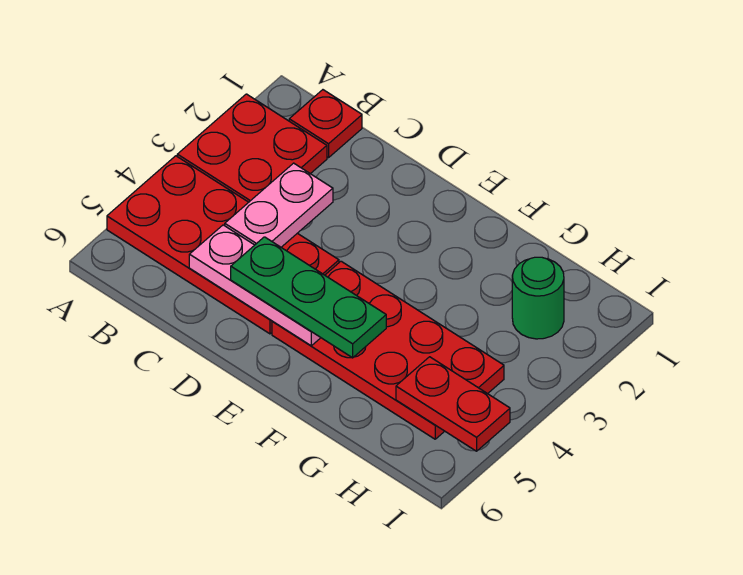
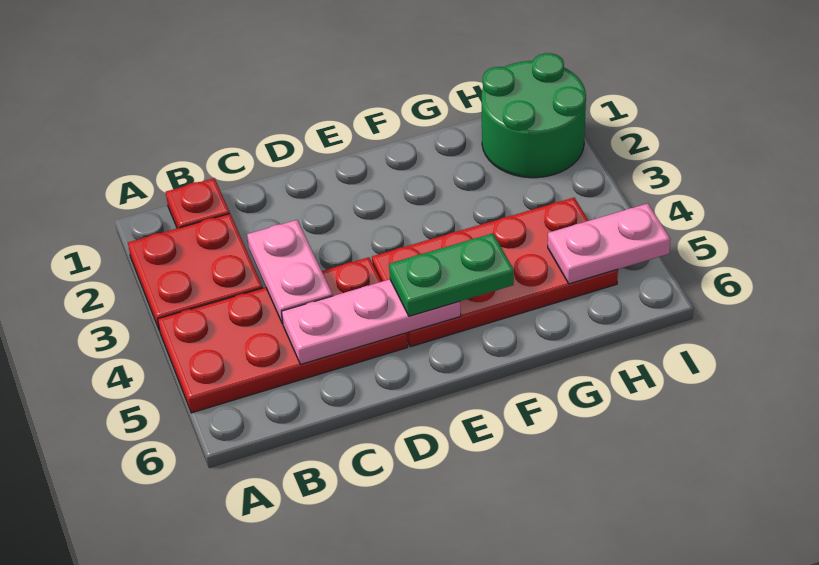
green 1x3 plate [231,237,386,358] -> green 1x2 plate [389,233,514,316]
green 1x1 round brick [512,257,564,339] -> green 2x2 round brick [482,53,586,178]
red 1x2 plate [396,357,510,451] -> pink 1x2 plate [548,203,671,284]

